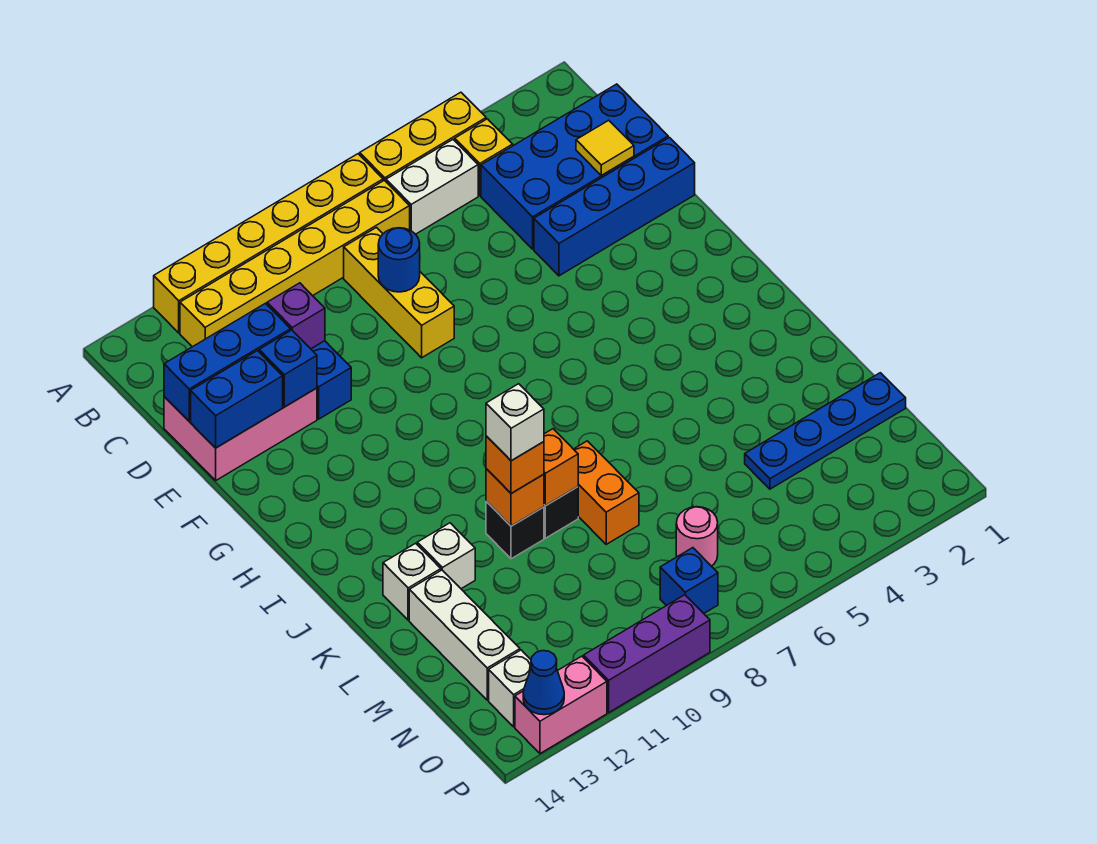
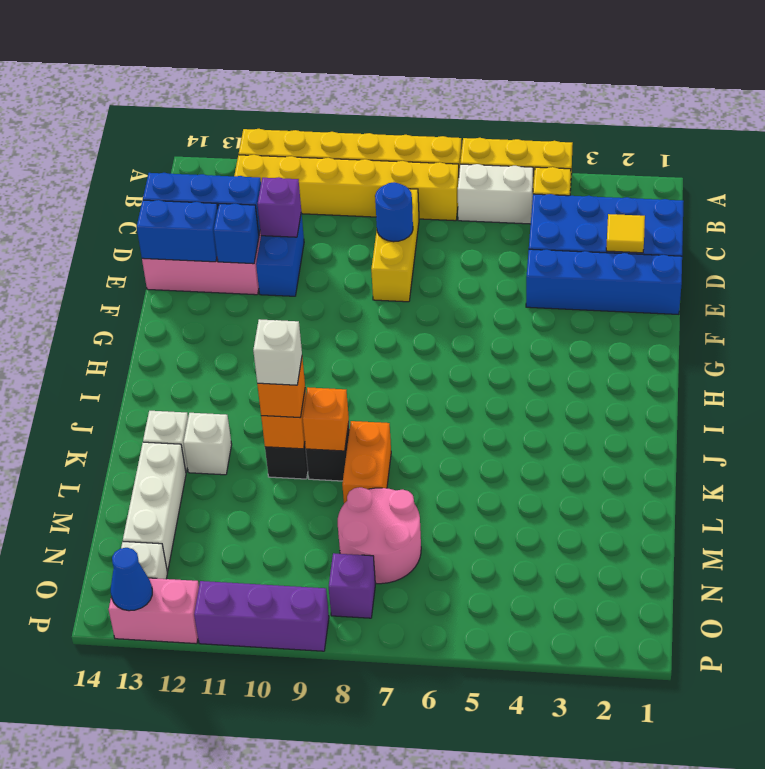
blue 1x4 plate [745,373,906,489] -> none
pink 1x1 round brick [676,507,718,566] -> pink 2x2 round brick [338,487,421,584]
blue 1x1 brick [660,548,718,613] -> purple 1x1 brick [329,553,375,618]

